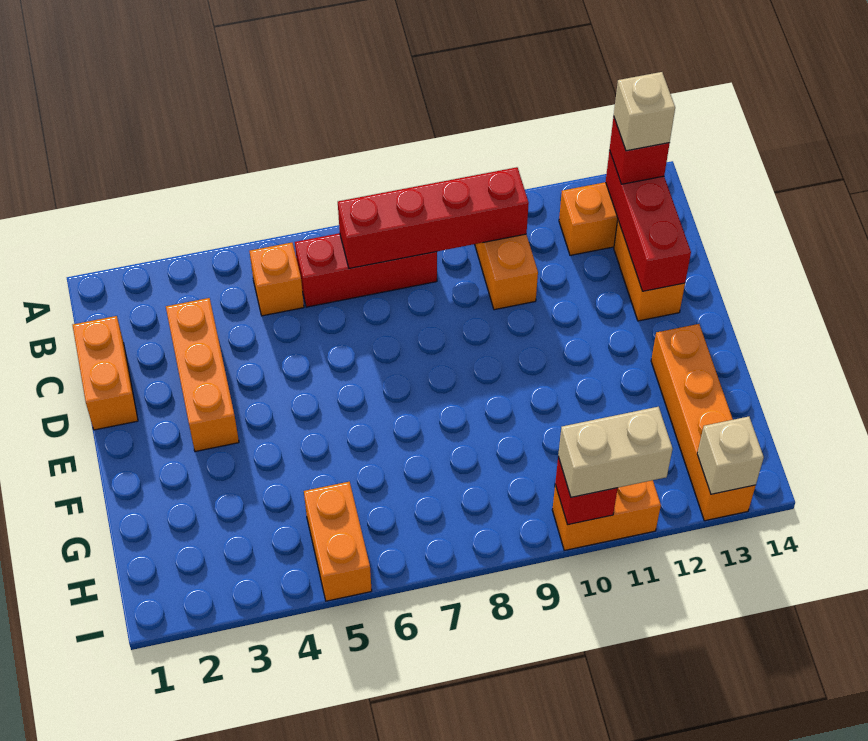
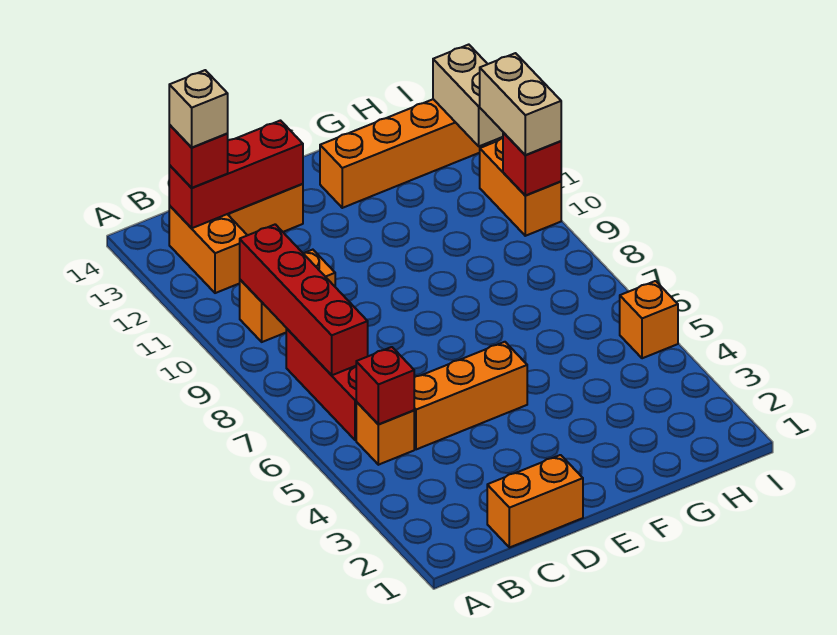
none -> red 1x1 brick [356,347,414,424]
orange 1x3 brick [166,298,239,452] -> orange 1x3 brick moved to [414,342,527,450]
orange 1x2 brick [304,482,372,601] -> orange 1x1 brick [620,281,678,358]
tan 1x1 brick [697,417,764,494] -> tan 1x2 brick [433,45,503,146]

